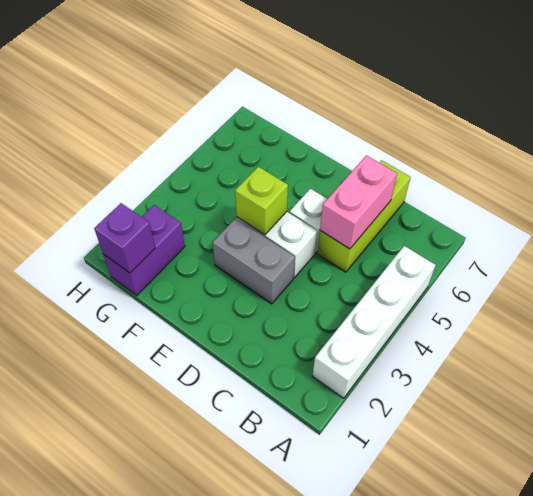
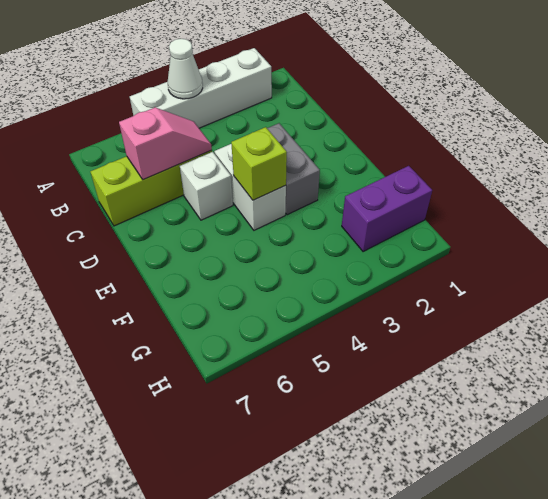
none -> white 1x1 cone [168,39,203,99]
pink 1x2 brick [320,156,397,249] -> pink 1x2 slope [119,107,212,180]
purple 1x1 brick [94,203,155,273] -> none

